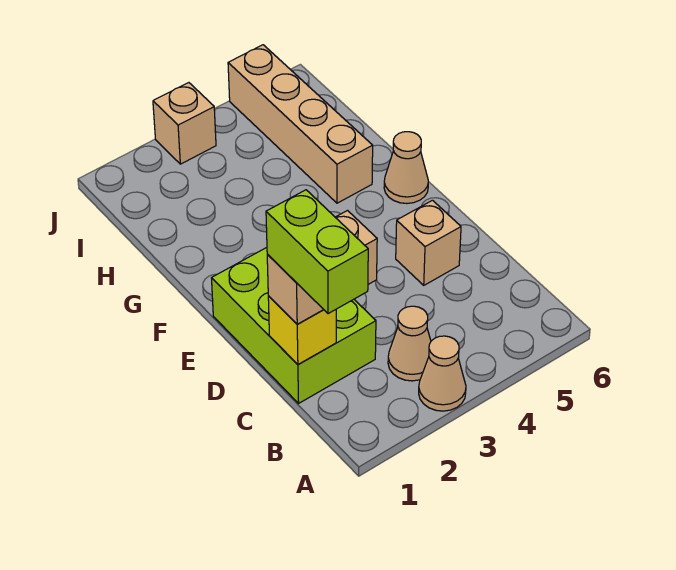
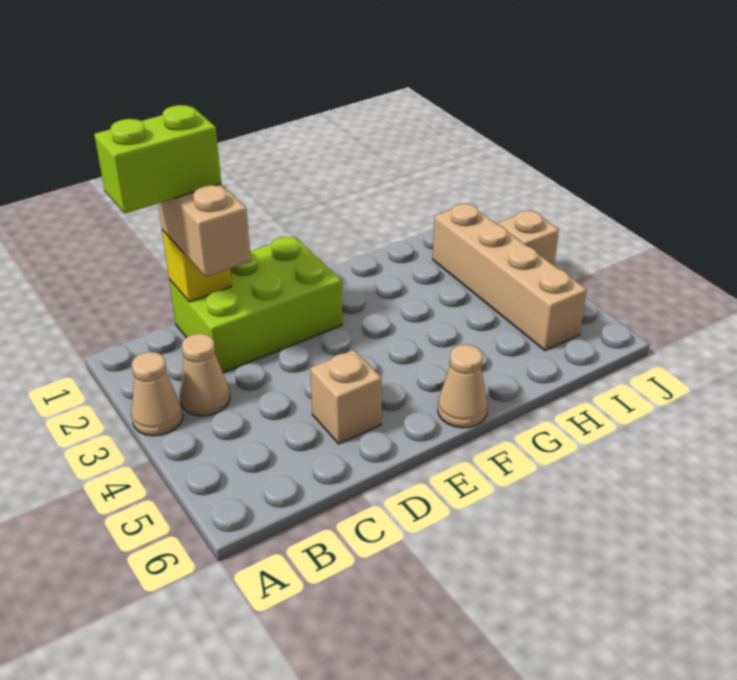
tan 1x4 brick [228,45,373,203] -> tan 1x4 brick turned to [433,204,587,351]

